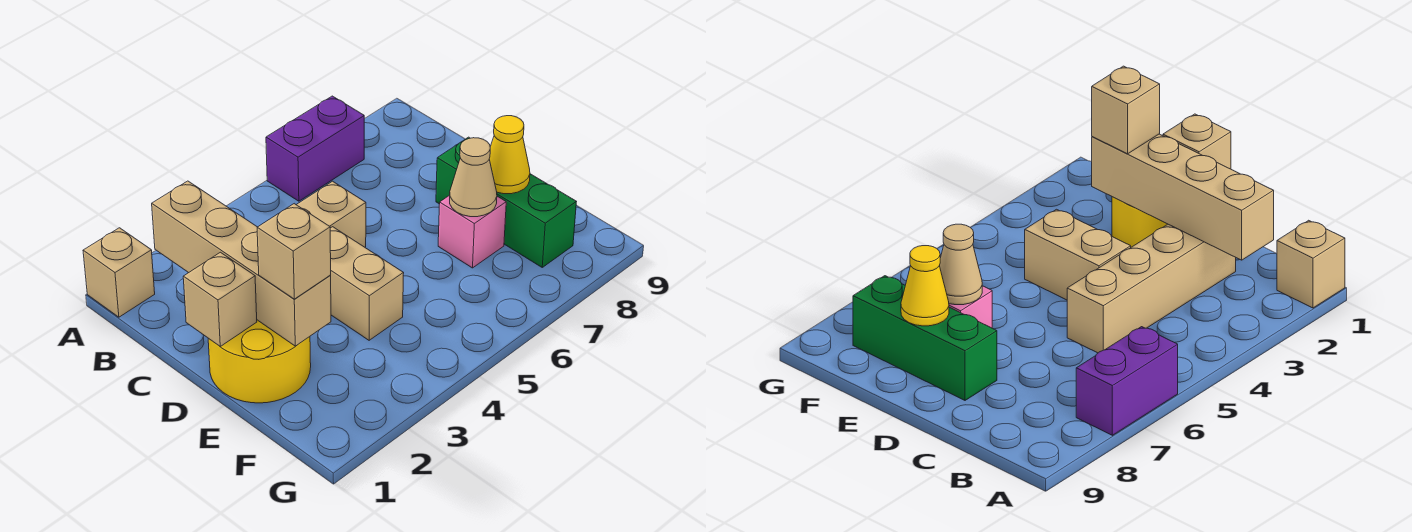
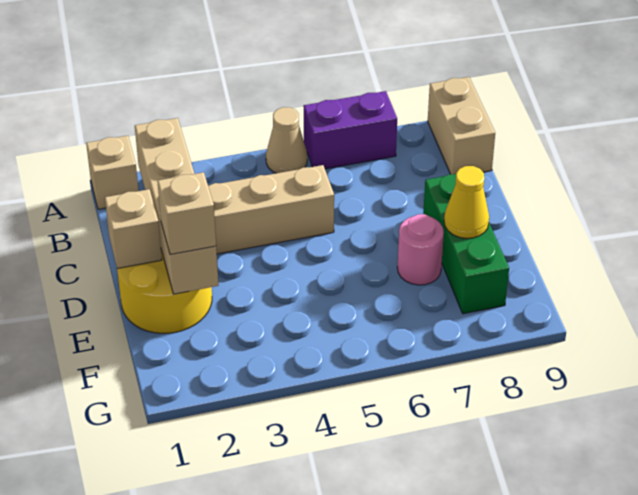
tan 1x2 brick [330,227,404,340] -> tan 1x2 brick moved to [428,77,495,175]
pink 1x1 brick [438,195,506,268] -> pink 1x1 round brick [397,214,444,285]
tan 1x1 cone [450,138,497,217] -> tan 1x1 cone moved to [266,107,307,173]

